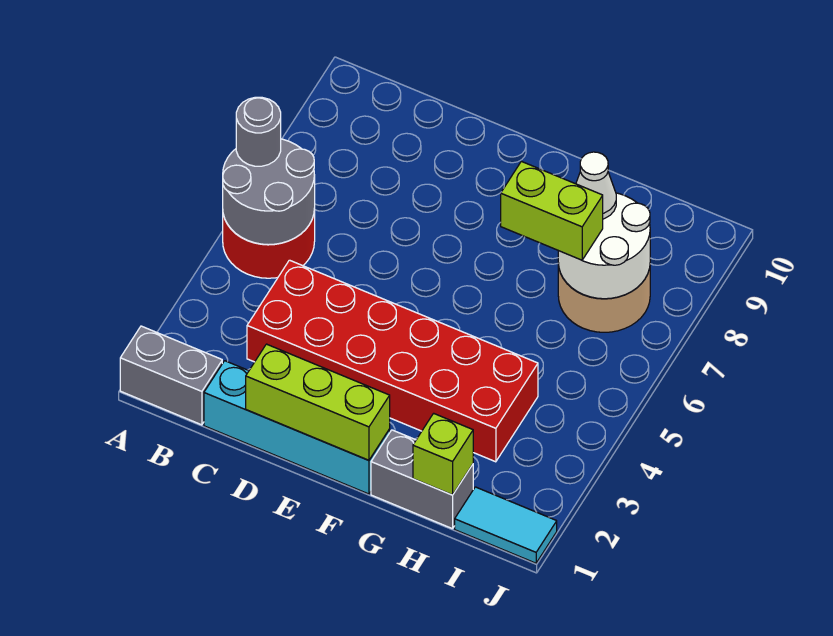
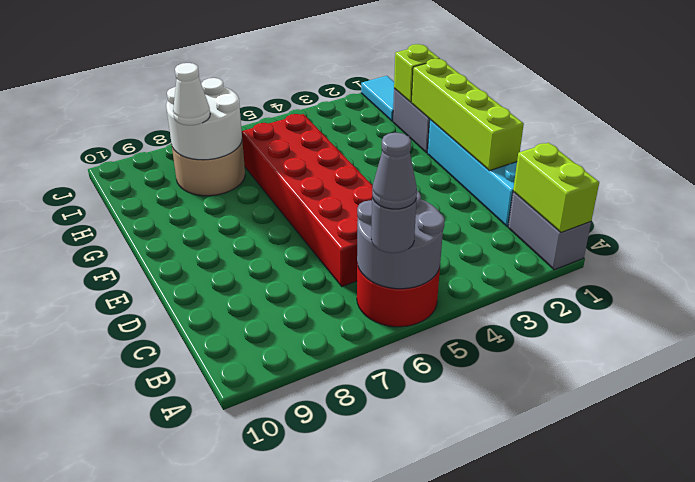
none -> grey 1x1 cone [372,133,417,209]
red 2x6 brick [247,260,538,462] -> red 2x6 brick moved to [242,114,373,286]
lime 1x3 brick [246,344,390,460] -> lime 1x4 brick [411,59,524,171]
lime 1x2 brick [501,161,603,260] -> lime 1x2 brick moved to [513,143,599,233]

